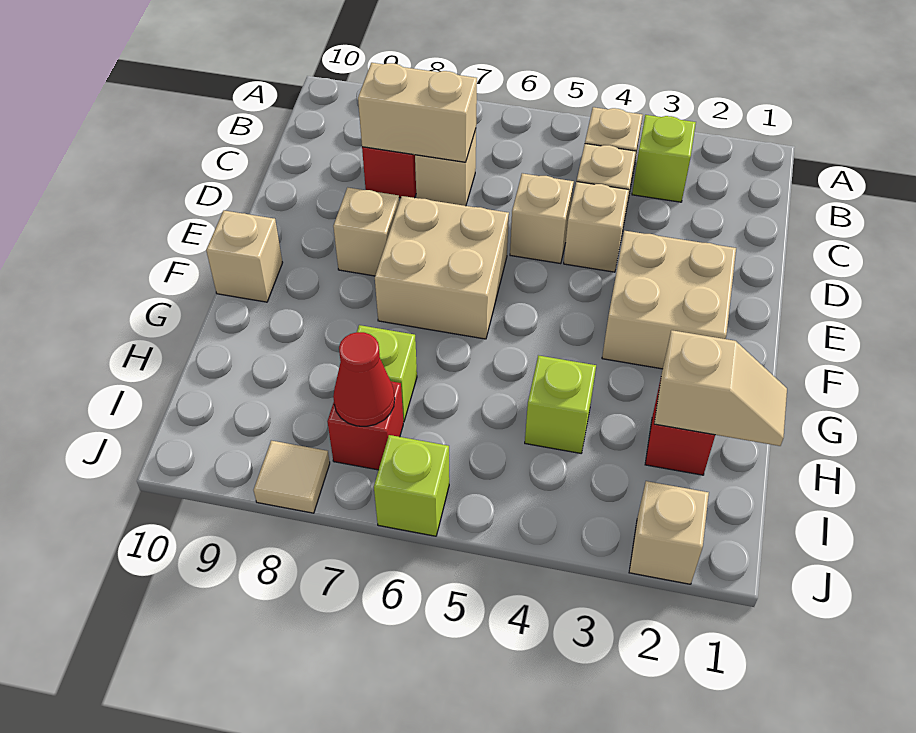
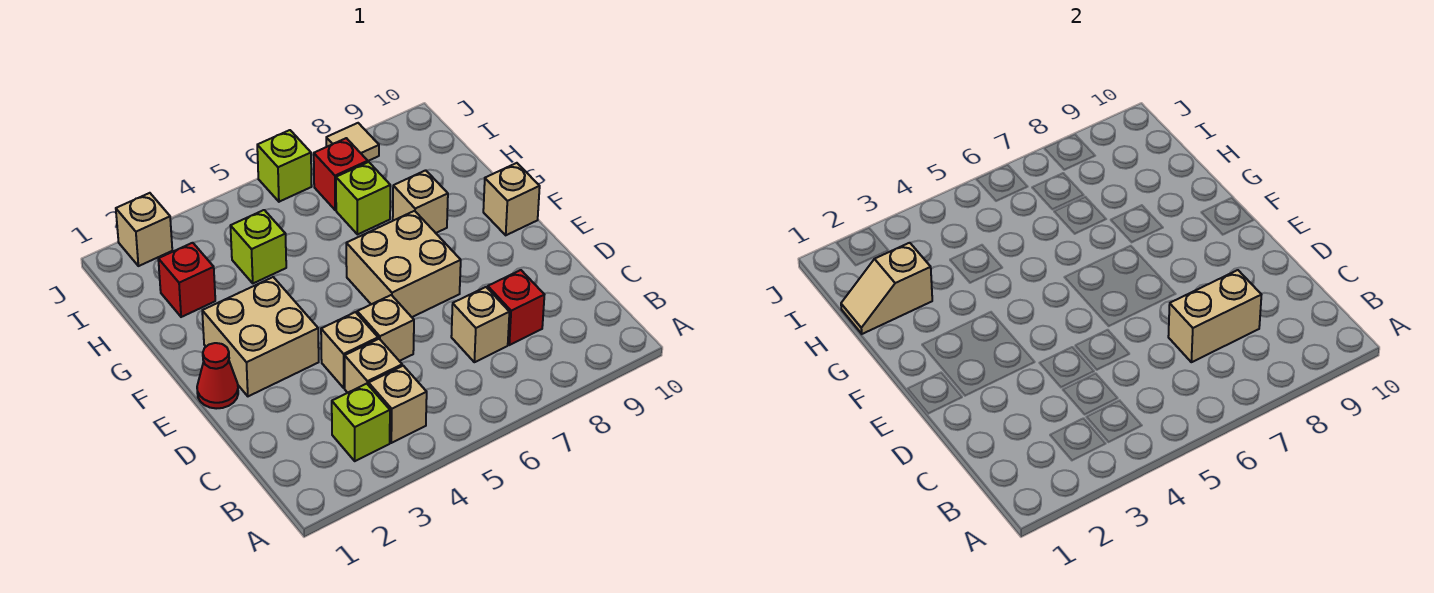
tan 1x1 brick [333,188,399,276] -> tan 1x1 brick moved to [393,170,448,233]
red 1x1 cone [333,332,395,426] -> red 1x1 cone moved to [197,343,238,409]

